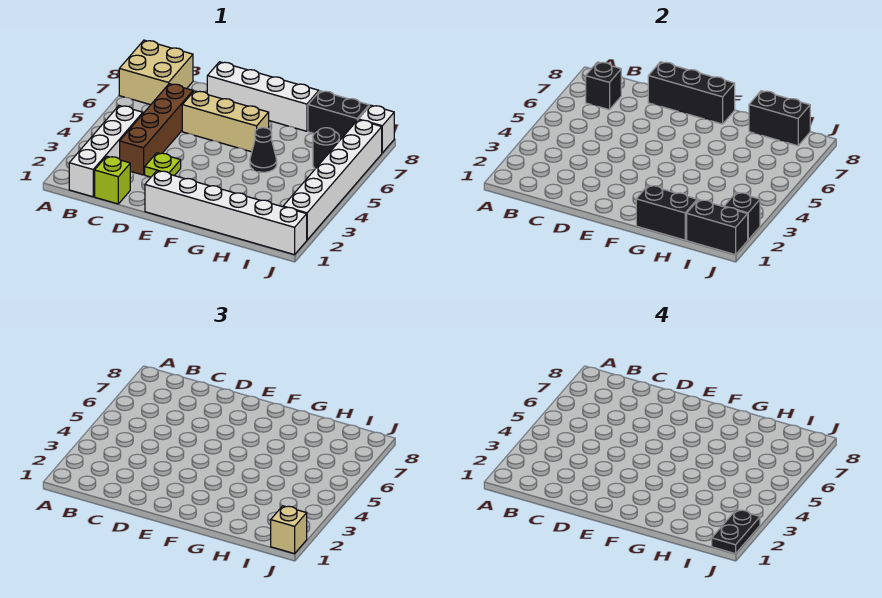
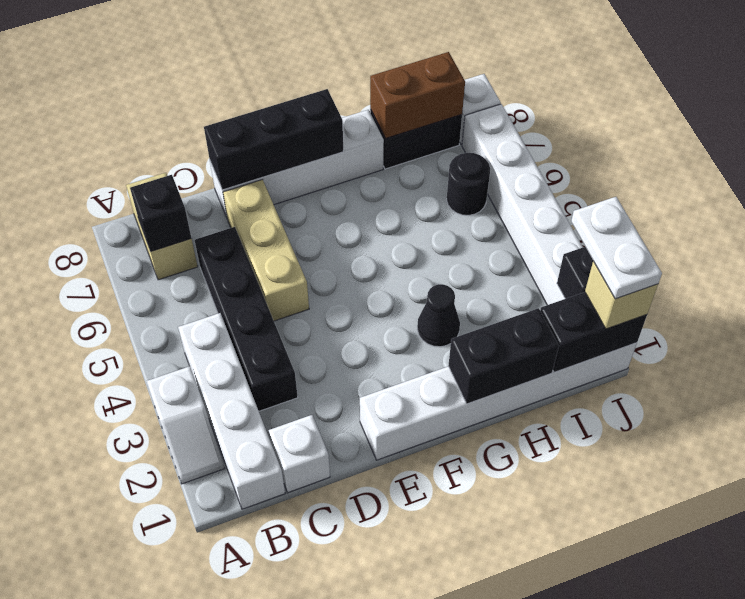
none -> white 1x2 slope [147,366,225,484]
tan 2x2 brick [119,40,193,105] -> tan 1x2 brick [126,173,198,280]
lime 1x1 brick [95,156,130,204] -> white 1x1 brick [269,415,330,493]
brown 1x4 brick [120,84,193,175] -> black 1x4 brick [195,227,298,411]
lime 1x1 plate [145,153,181,177] -> none
tan 1x3 brick [182,91,269,152] -> tan 1x3 brick turned to [223,180,309,321]
black 1x1 cone [250,128,277,172] -> black 1x1 cone moved to [417,284,460,347]
black 1x2 brick [749,91,810,146] -> brown 1x2 brick [370,52,465,138]
black 1x2 plate [712,510,760,554] -> white 1x2 plate [571,197,662,299]

